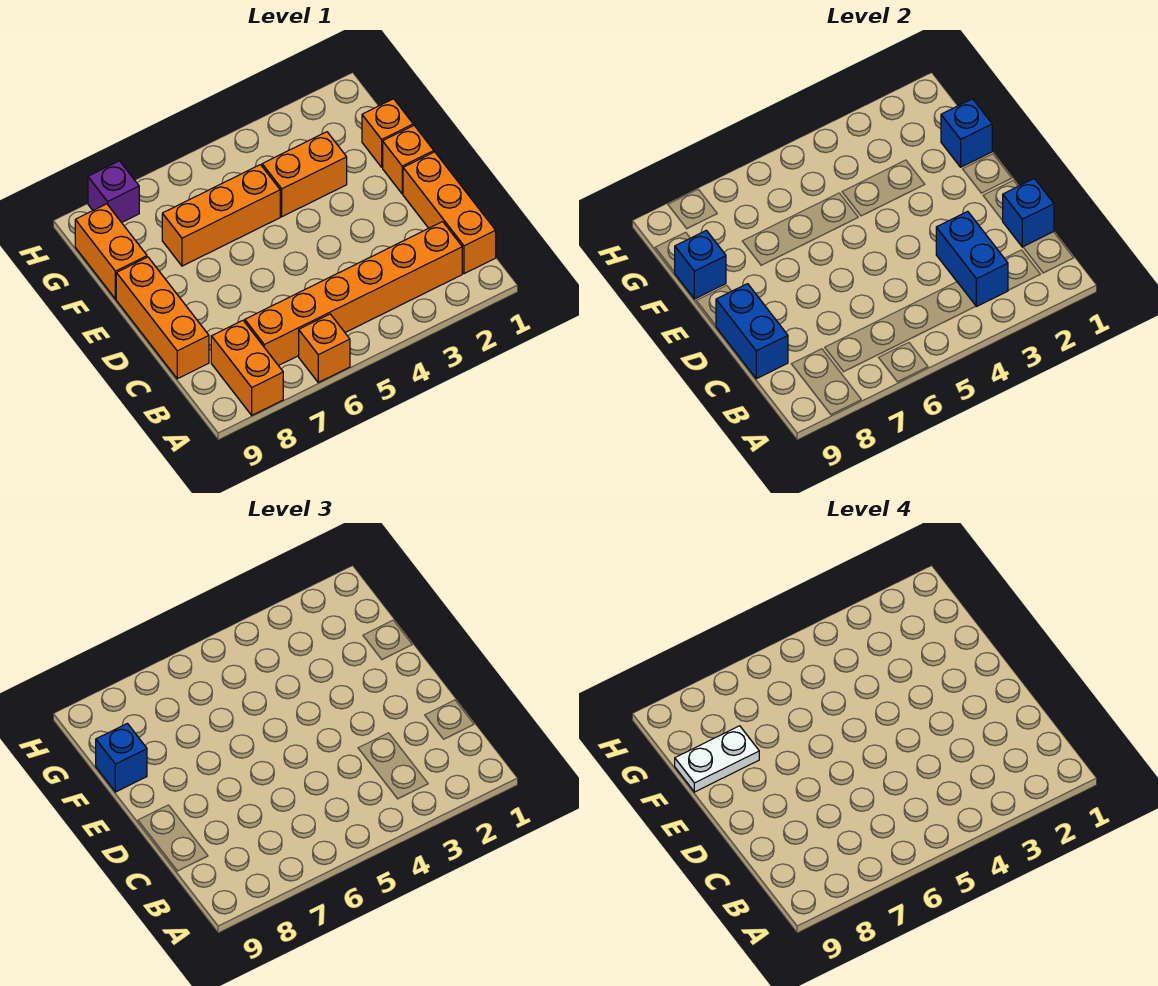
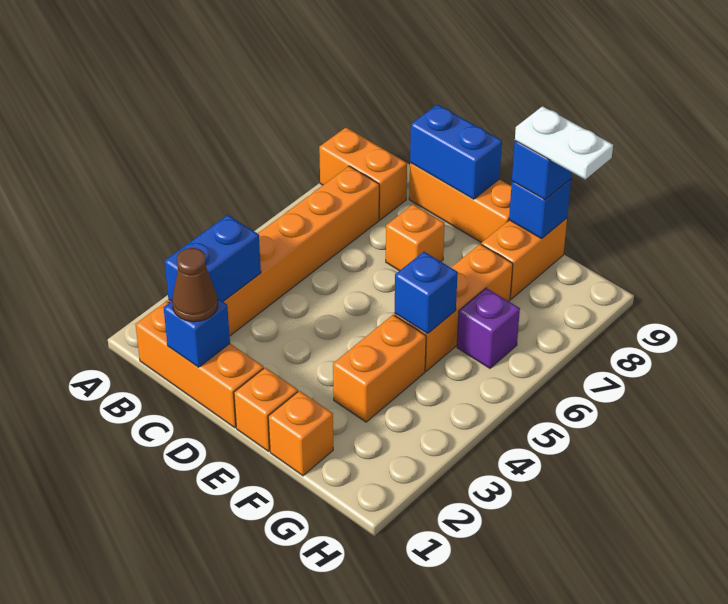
orange 1x1 brick [299,314,350,382] -> orange 1x1 brick moved to [386,204,445,271]
blue 1x2 brick [936,211,1008,307] -> blue 1x2 brick turned to [165,215,261,301]
none -> brown 1x1 cone [172,248,218,322]
blue 1x1 brick [941,99,992,167] -> blue 1x1 brick moved to [395,252,458,334]
white 1x2 plate [675,726,759,792] -> white 1x2 plate turned to [515,106,613,179]
orange 1x2 brick [75,204,147,299] -> orange 1x2 brick turned to [481,218,567,299]
purple 1x1 brick [88,161,139,223] -> purple 1x1 brick moved to [457,288,520,368]

